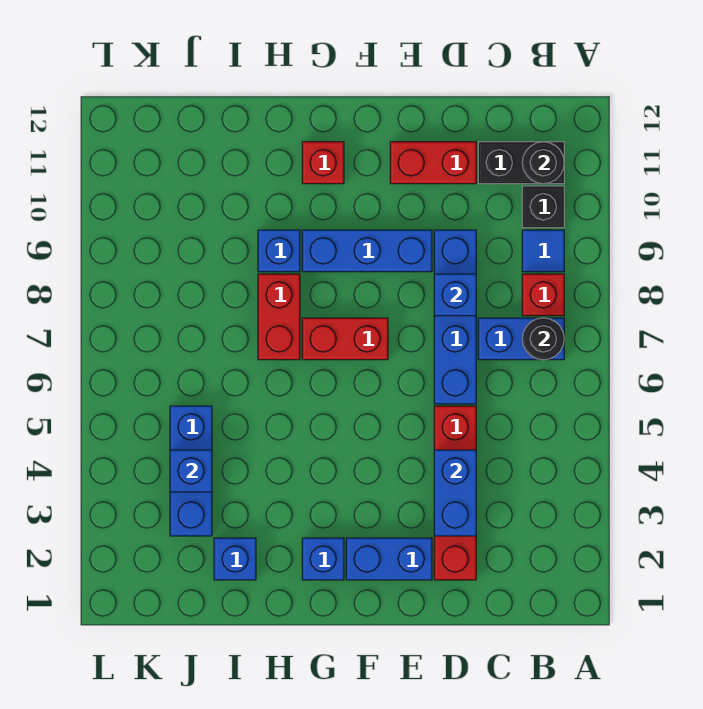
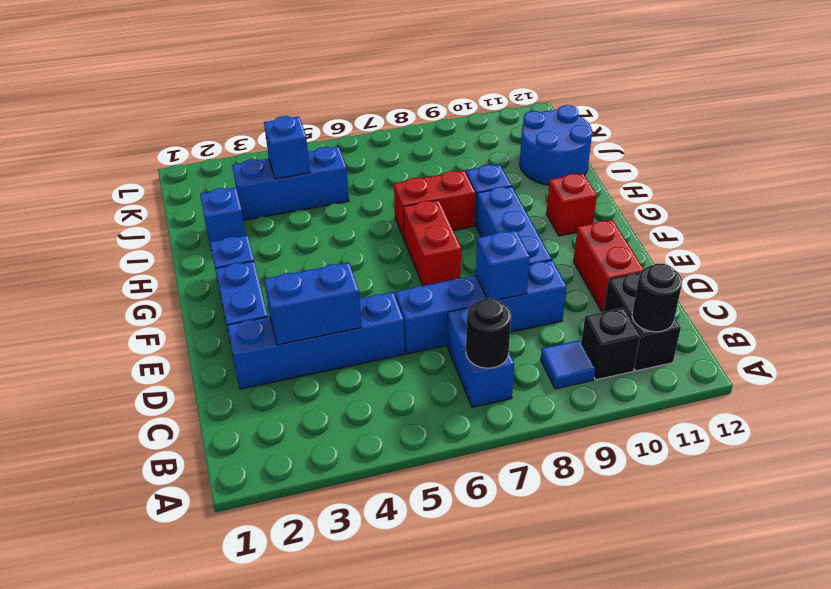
red 1x1 brick [522,274,564,316] -> none
red 1x4 brick [434,406,476,580] -> blue 1x4 brick [227,292,405,389]
none -> blue 2x2 round brick [520,105,592,185]

